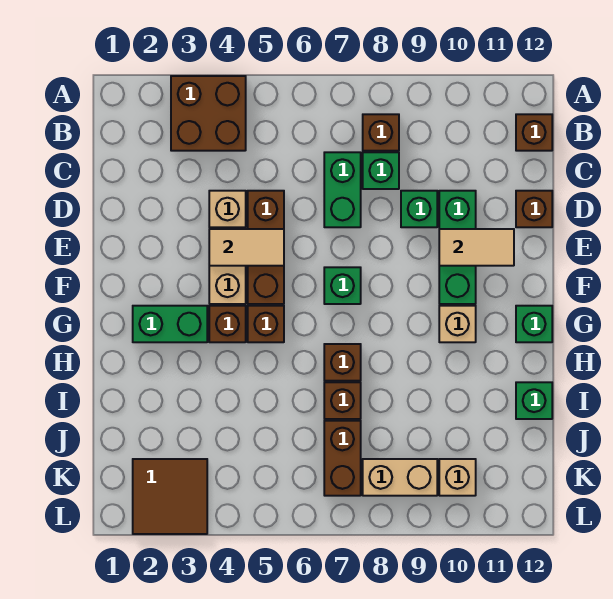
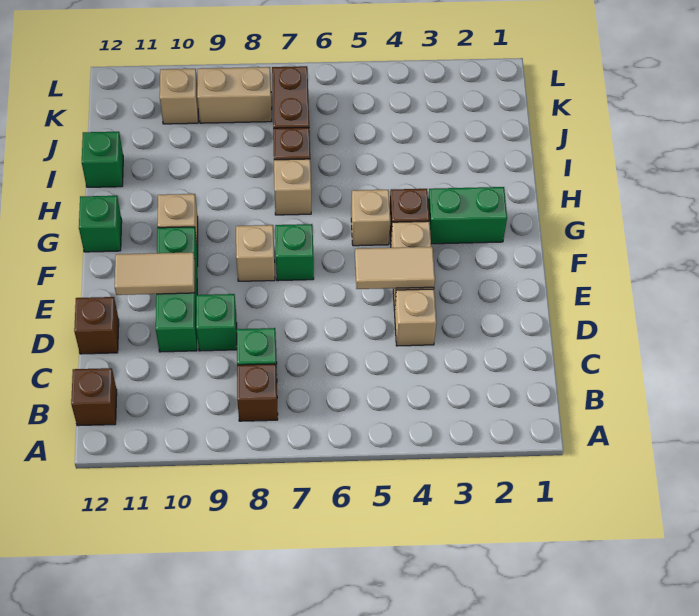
brown 2x2 brick [171,76,246,151] -> none
green 1x2 brick [324,152,361,227] -> none
brown 1x3 brick [248,191,284,304] -> none
none -> tan 1x1 brick [236,225,275,281]
brown 1x1 brick [248,306,284,342] -> tan 1x1 brick [351,190,390,246]
brown 1x1 brick [324,344,361,381] -> tan 1x1 brick [274,159,311,215]
brown 2x2 tile [133,459,207,534] -> none

